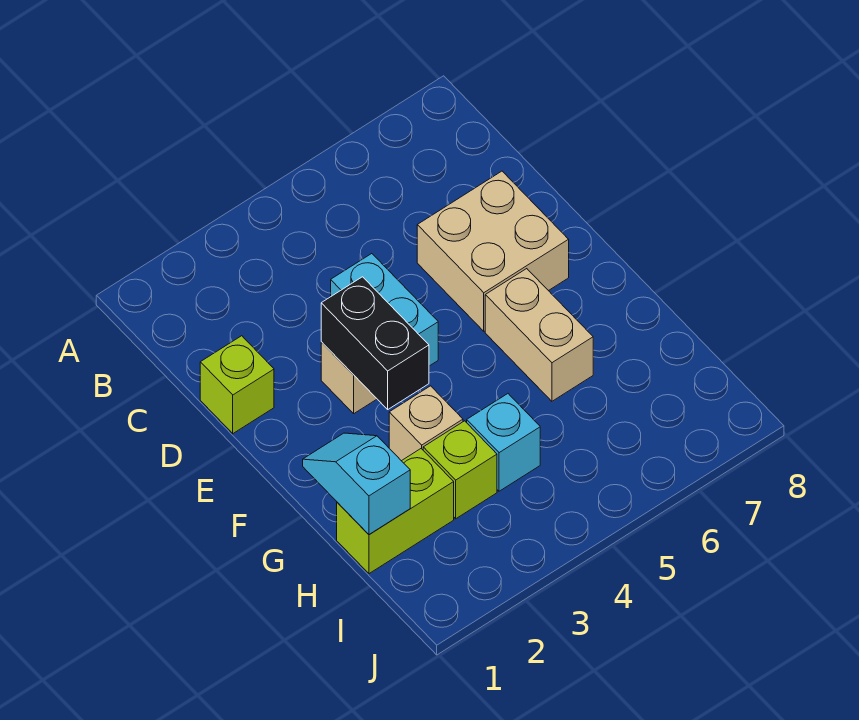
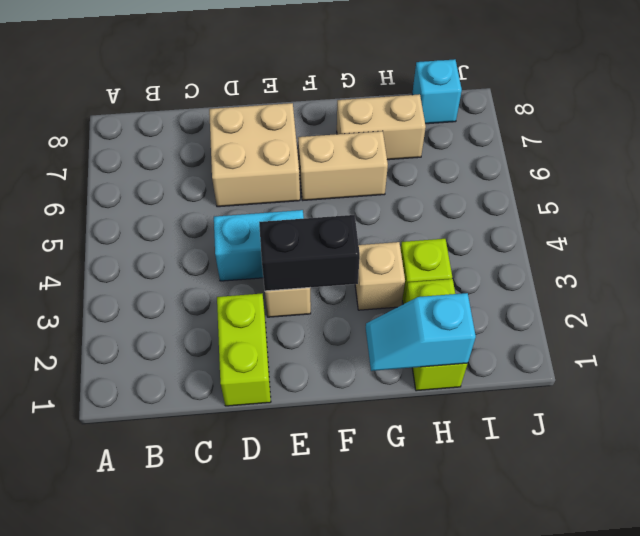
lime 1x1 brick [200,336,274,434] -> lime 1x2 brick [217,294,271,406]
none -> tan 1x2 brick [337,94,426,160]
cyan 1x1 brick [467,394,540,491] -> cyan 1x1 brick moved to [412,59,462,124]

